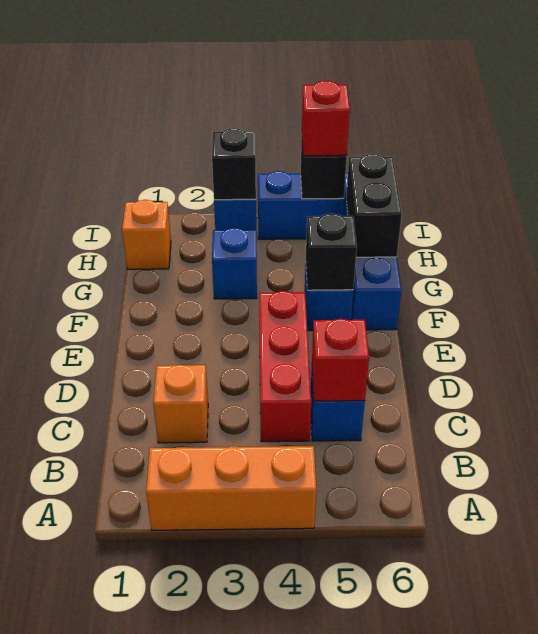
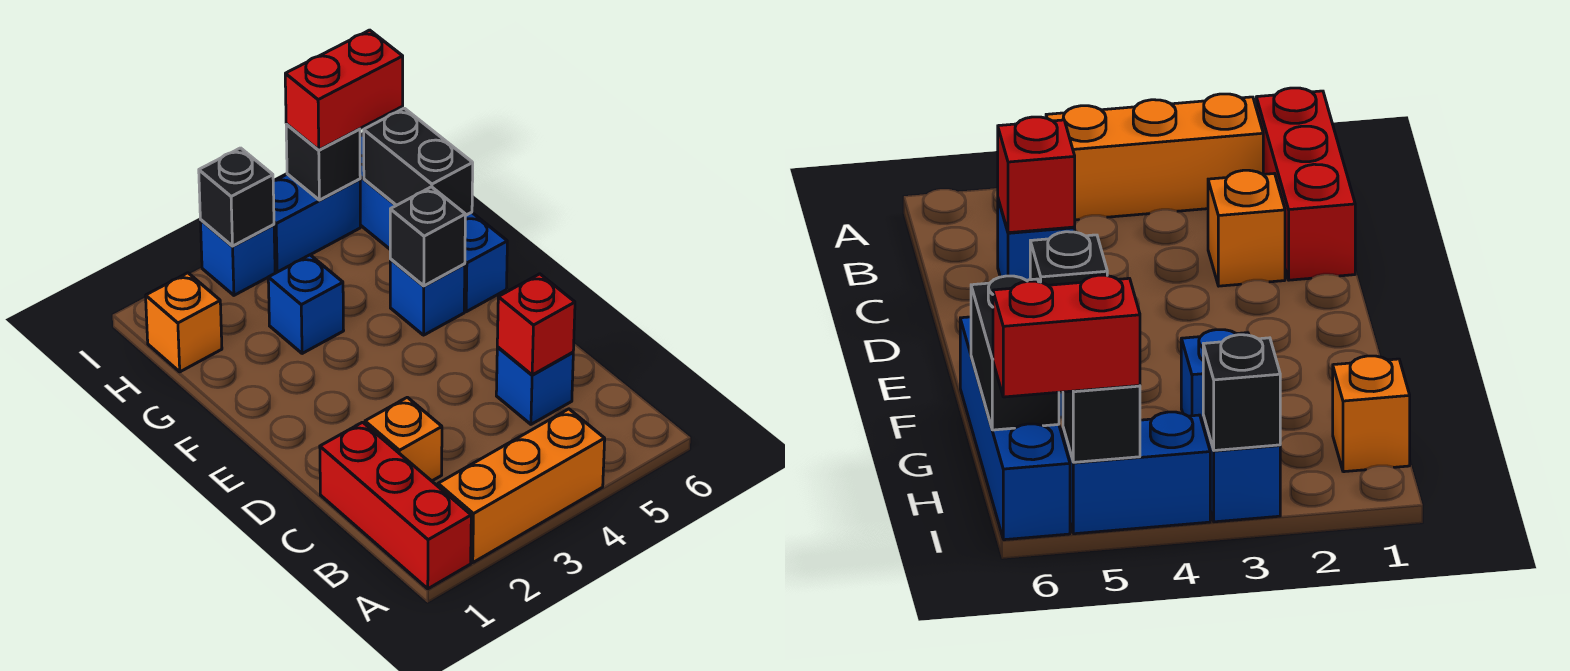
red 1x3 brick [259,291,311,442] -> red 1x3 brick moved to [320,422,471,589]
red 1x1 brick [302,81,350,156] -> red 1x2 brick [285,30,403,150]

